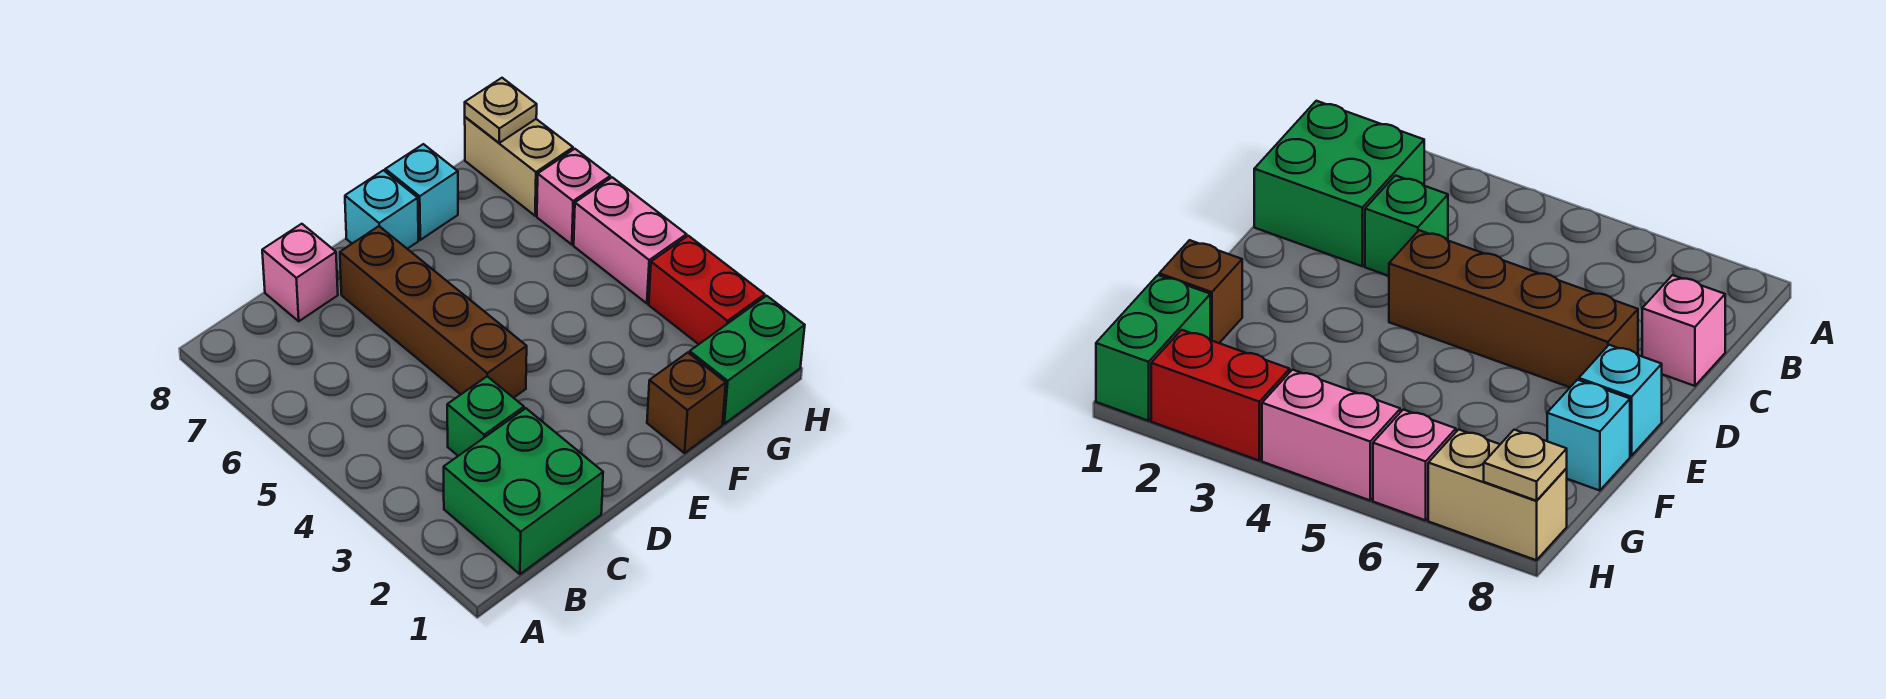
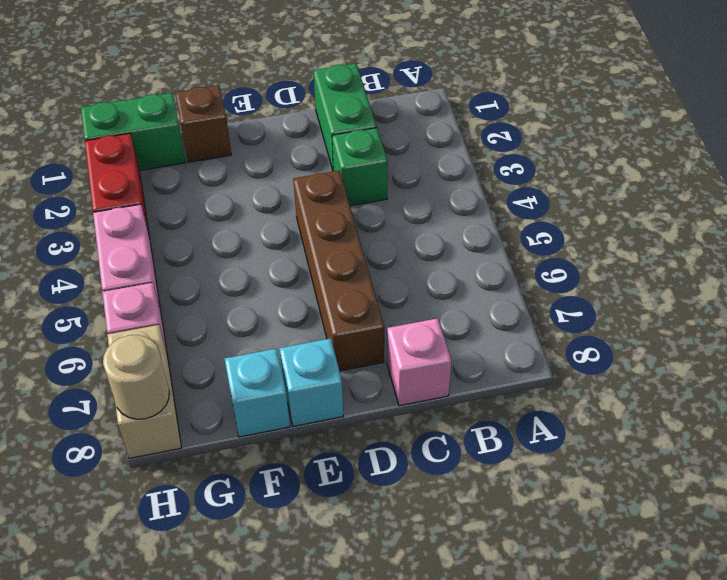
green 2x2 brick [444,408,603,574] -> green 1x2 brick [313,63,377,171]
tan 1x1 plate [465,78,537,143] -> tan 1x1 round brick [103,335,169,419]

